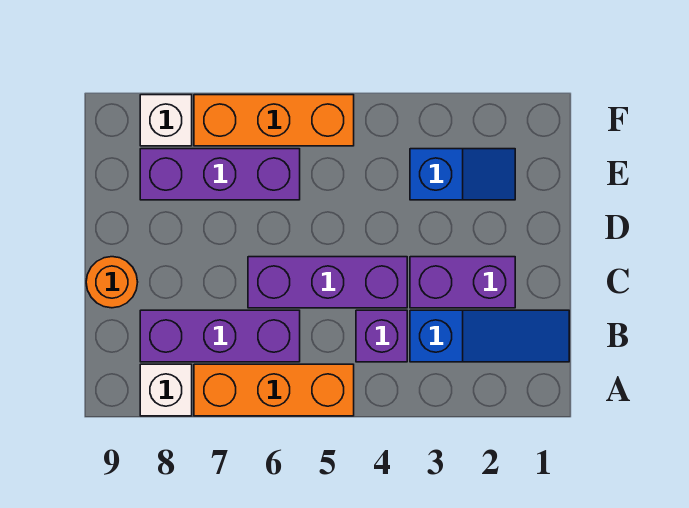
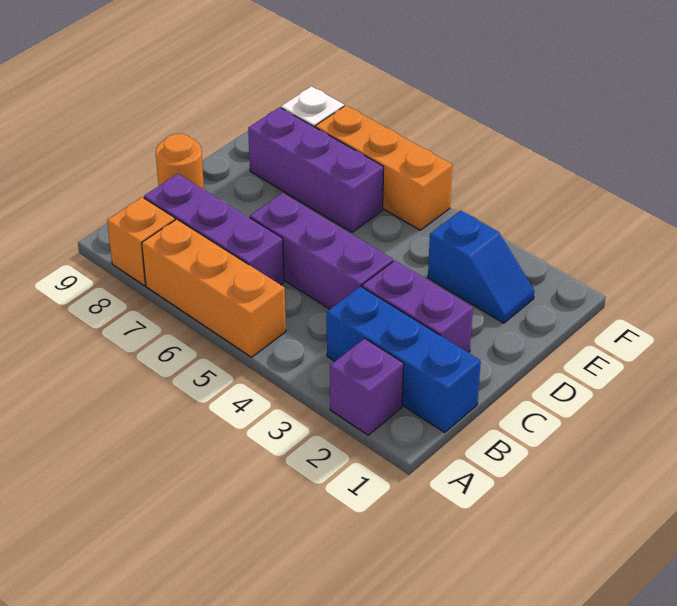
white 1x1 brick [140,364,192,416] -> orange 1x1 brick [107,197,175,286]
blue 1x3 slope [410,310,569,362] -> blue 1x3 brick [327,286,481,432]
purple 1x1 brick [356,310,407,362] -> purple 1x1 brick moved to [330,338,404,435]

